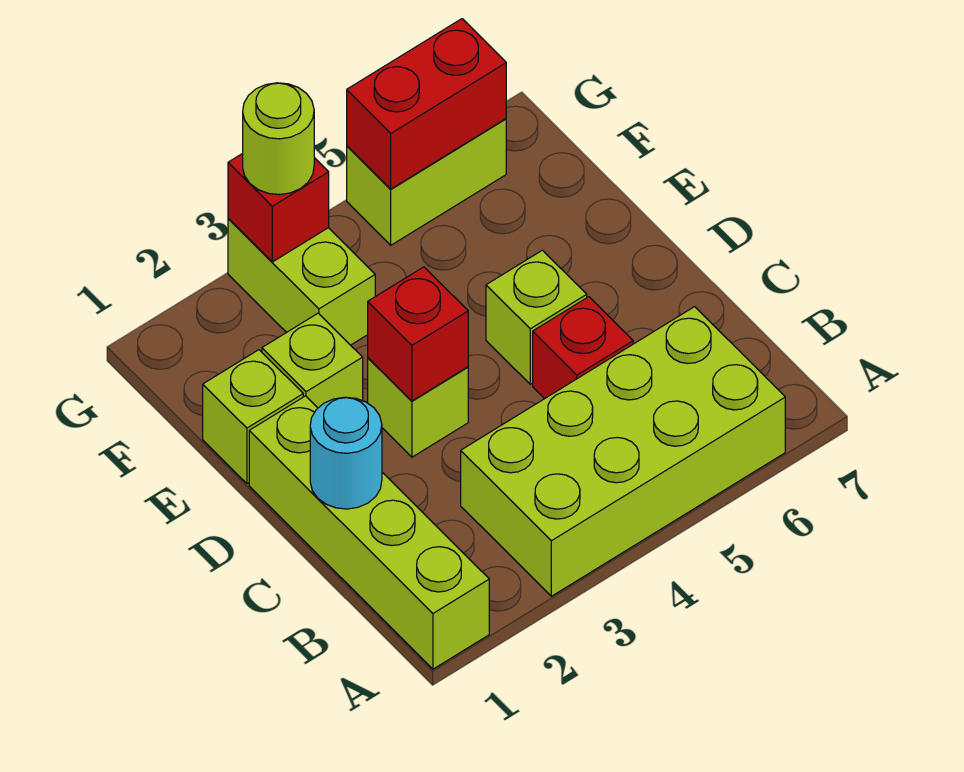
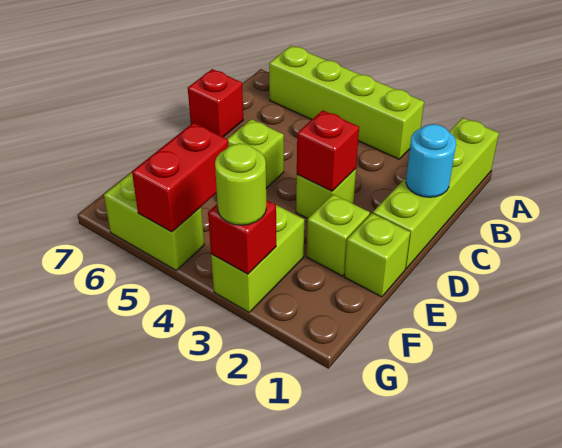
lime 2x4 brick [461,307,785,596] -> lime 1x4 brick [269,46,424,159]
red 1x1 brick [533,297,633,399] -> red 1x1 brick moved to [188,69,243,137]
red 1x2 brick [347,19,506,189] -> red 1x2 brick turned to [132,123,228,232]

